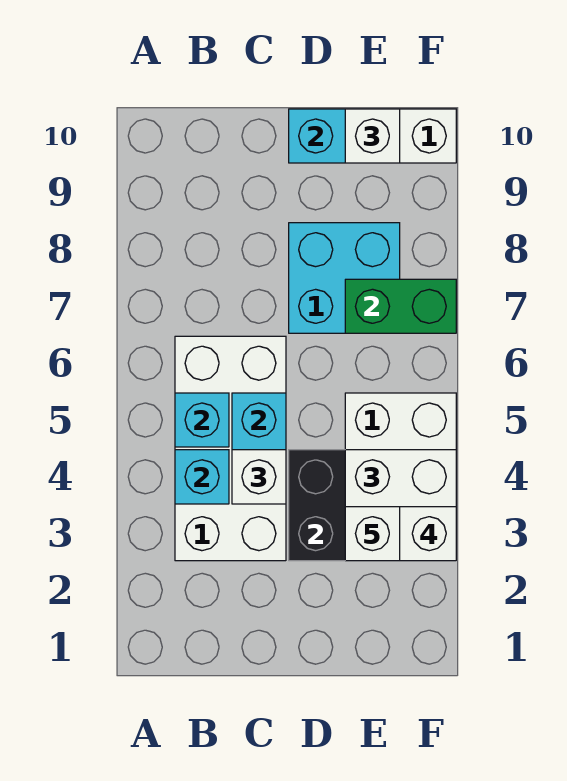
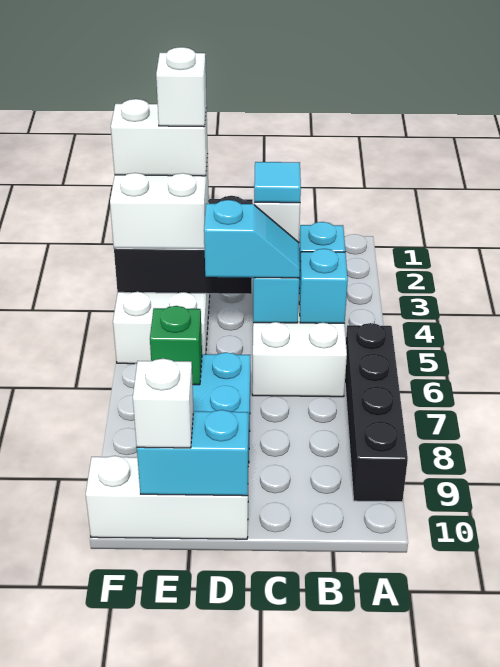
none -> black 1x4 brick [345,323,408,502]
none -> cyan 1x1 tile [254,162,301,203]
none -> cyan 1x2 slope [204,200,300,278]
green 1x2 brick [345,279,456,333] -> green 1x1 brick [150,306,202,385]

